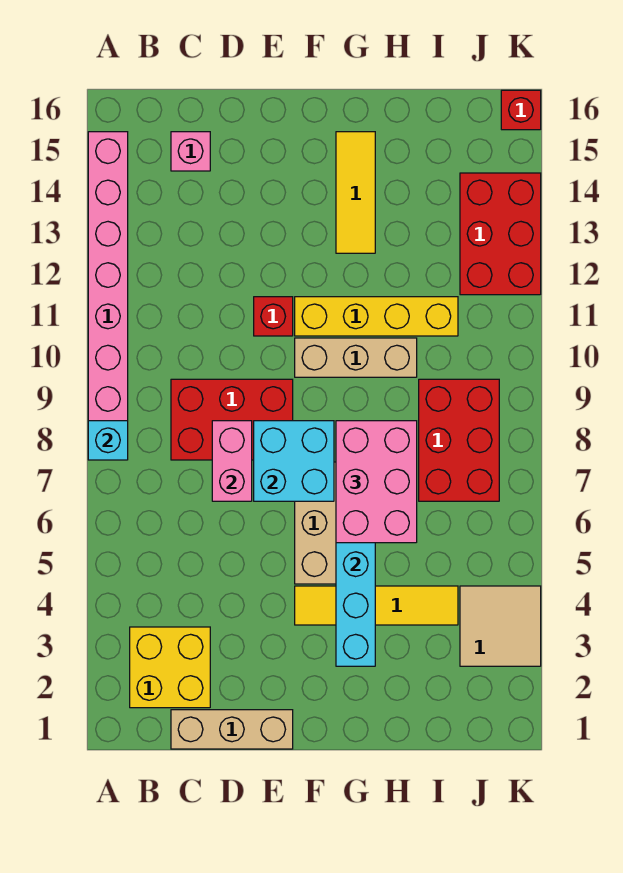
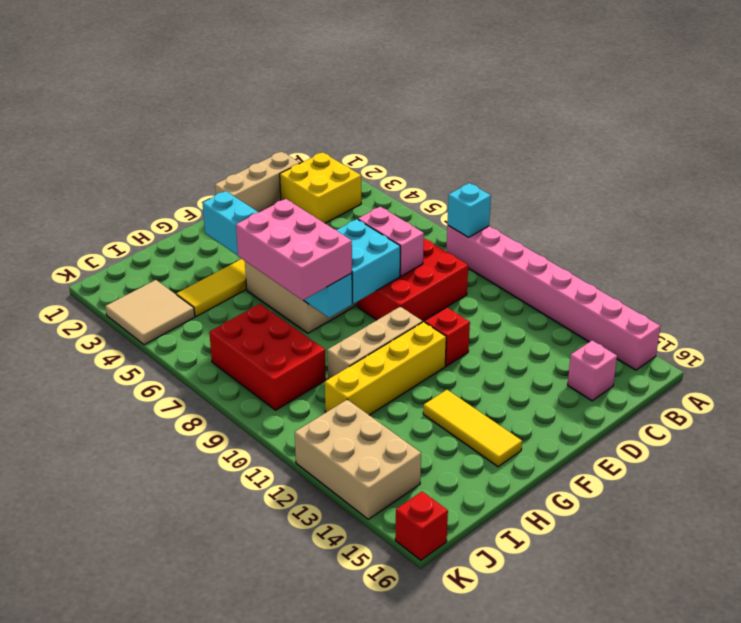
red 2x3 brick [460,173,541,295] -> tan 2x3 brick [295,400,421,519]

